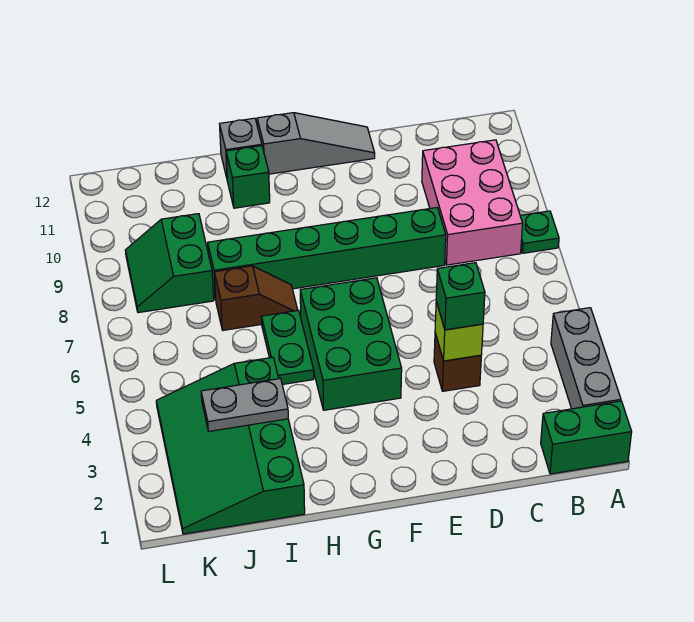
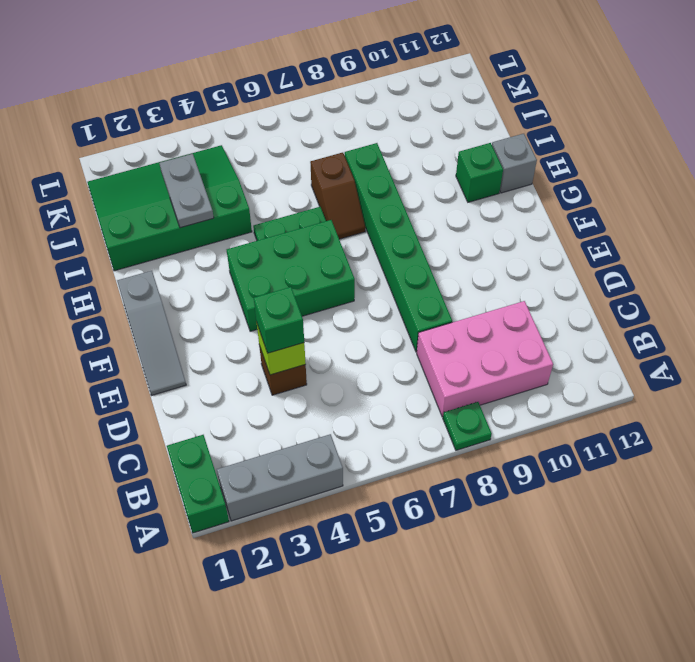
grey 1x3 slope [257,113,375,174] -> grey 1x3 slope moved to [117,271,186,396]
green 2x2 slope [125,214,214,313] -> none

